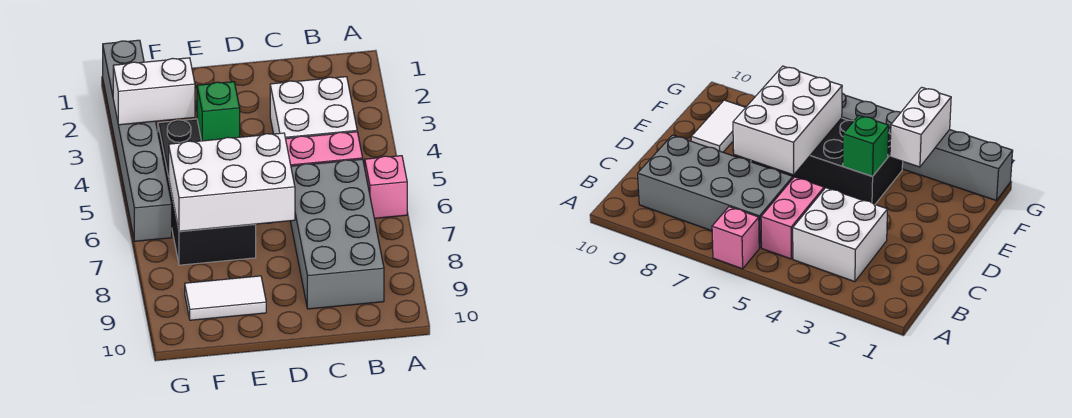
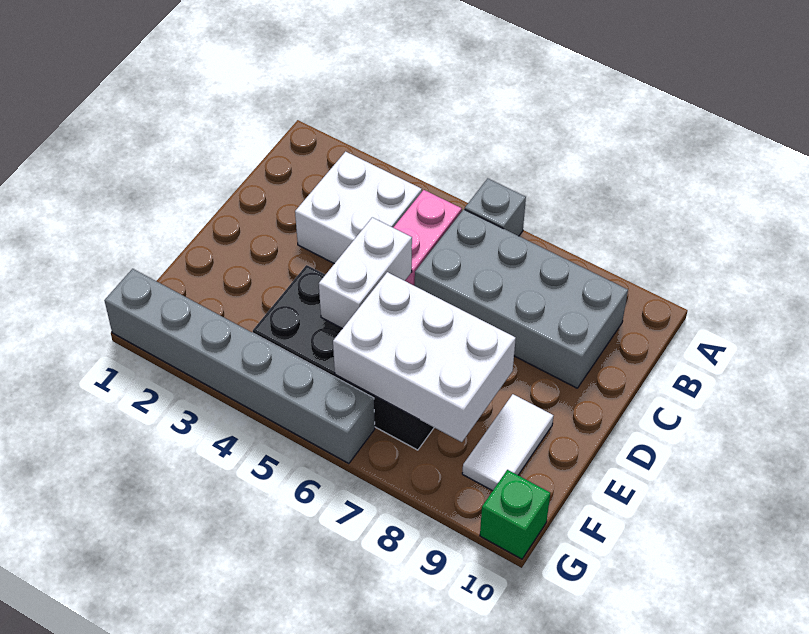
pink 1x1 brick [365,156,407,218] -> grey 1x1 brick [465,178,526,236]
white 2x3 brick [169,133,295,231] -> white 2x3 brick turned to [333,272,516,442]
green 1x1 brick [197,82,240,141] -> green 1x1 brick moved to [480,470,550,559]
white 1x2 brick [113,58,195,125] -> white 1x2 brick moved to [319,217,412,329]

